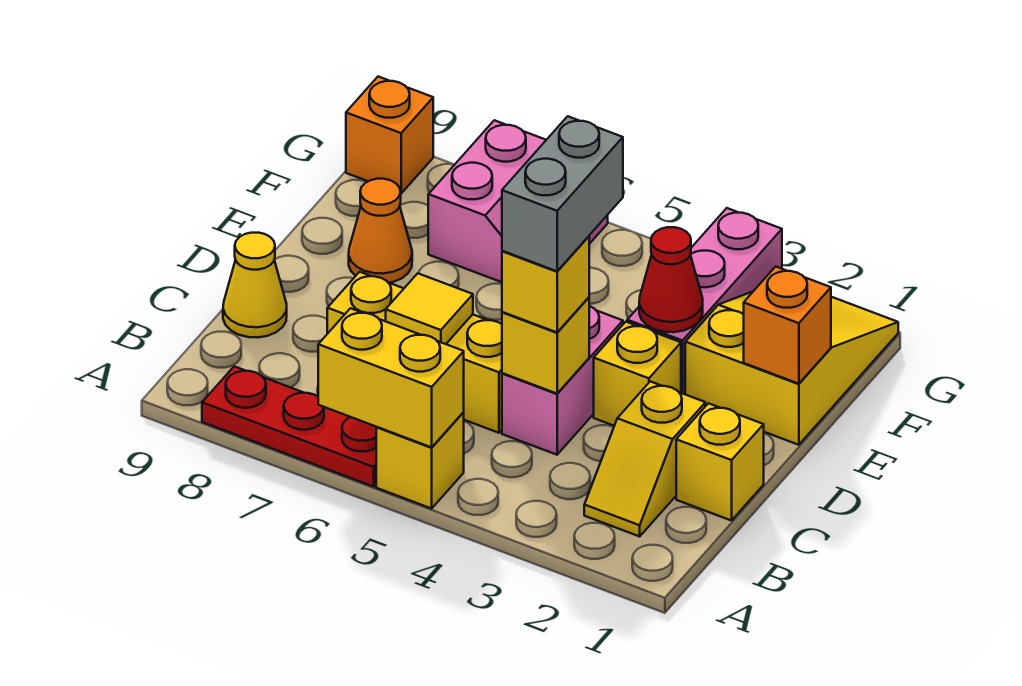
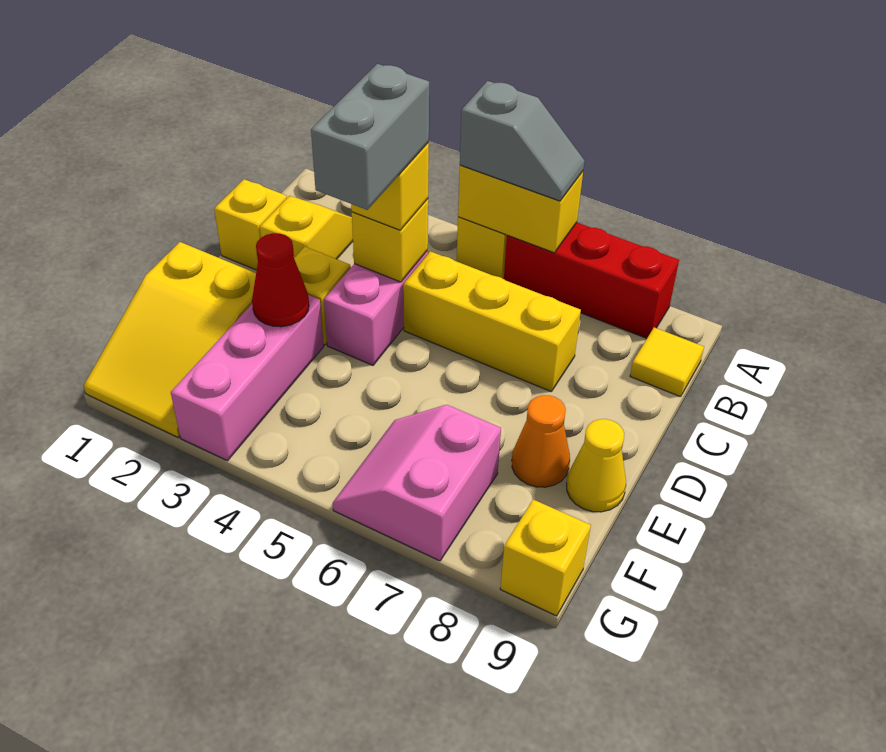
none -> grey 1x2 slope [460,81,585,201]
red 1x3 plate [202,366,376,487] -> red 1x3 brick [504,223,679,338]
yellow 1x1 tile [386,273,473,344] -> yellow 1x1 tile moved to [630,327,704,397]
yellow 1x1 cone [223,233,287,338] -> yellow 1x1 cone moved to [567,419,626,512]
orange 1x1 brick [744,267,831,384] -> none
orange 1x1 brick [346,77,433,193] -> yellow 1x1 brick [500,499,591,616]

